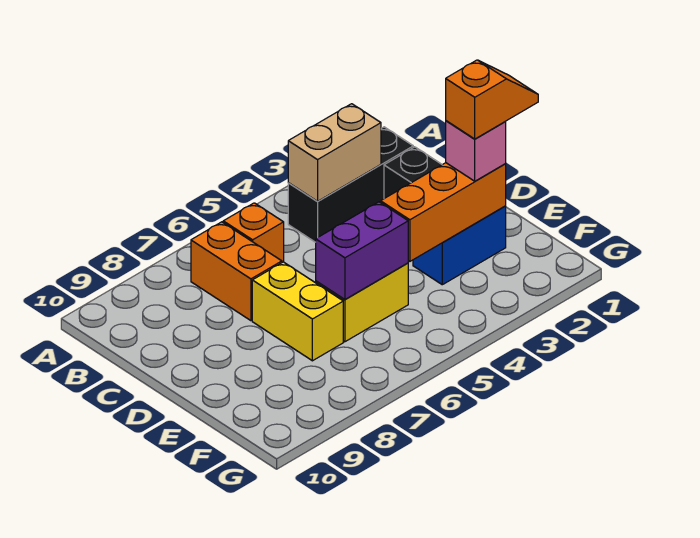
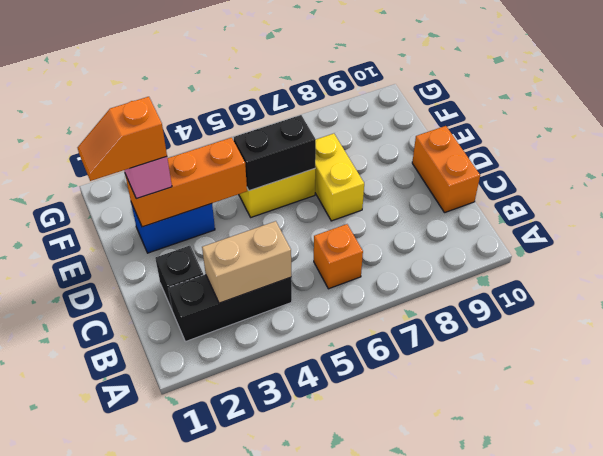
orange 1x2 brick [191,222,282,321] -> orange 1x2 brick moved to [412,126,480,212]
purple 1x2 brick [316,202,408,300] -> black 1x2 brick [234,115,316,191]

